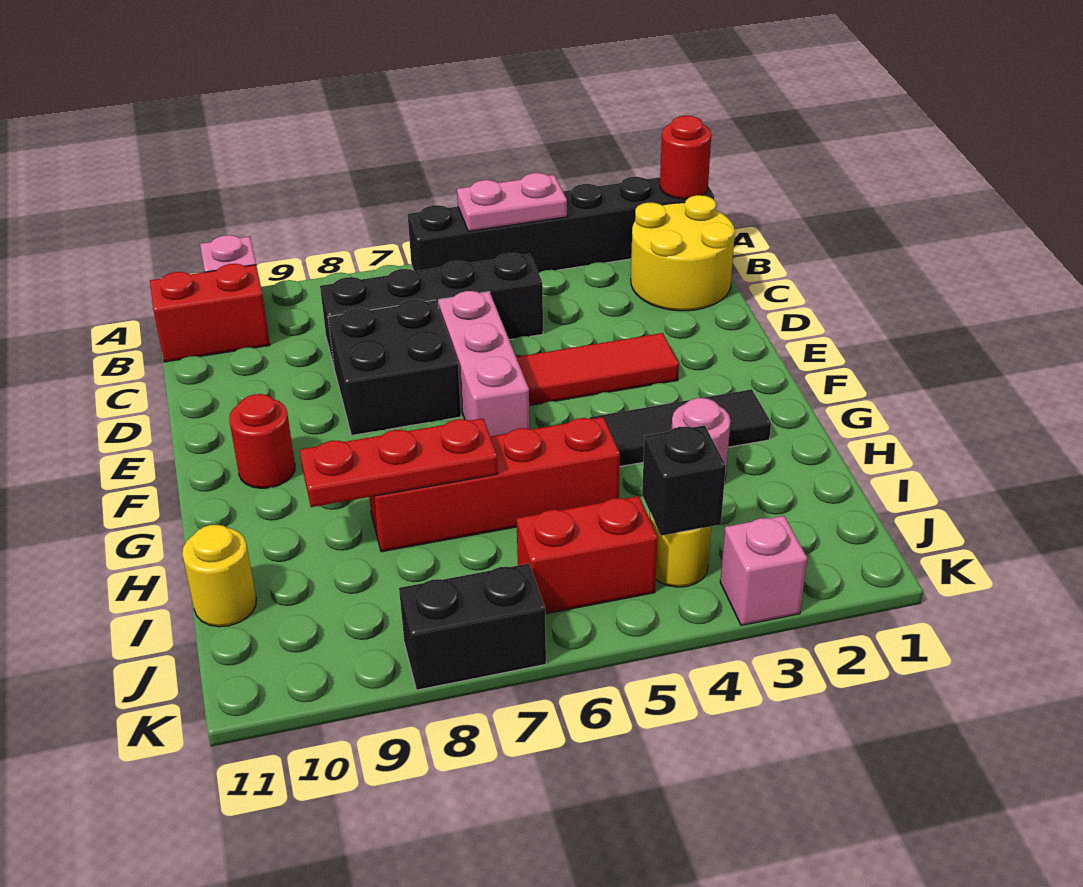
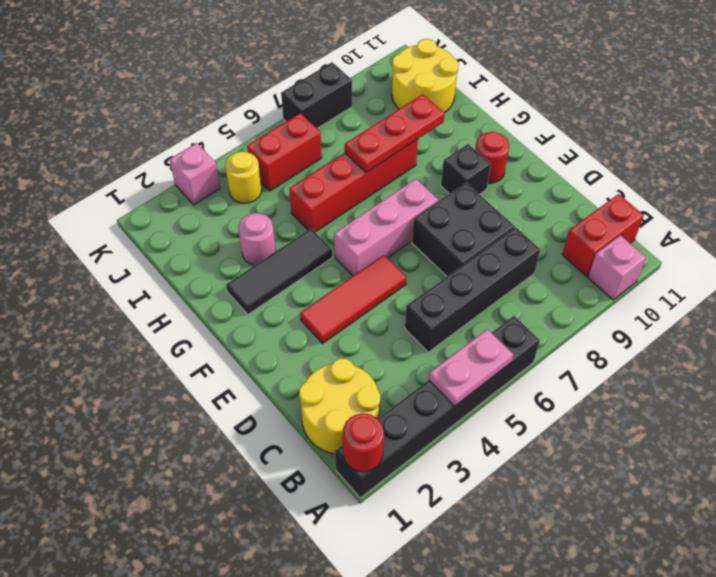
pink 1x3 brick [438,291,530,436] -> pink 1x3 brick turned to [334,179,438,276]
yellow 1x1 round brick [182,525,256,627] -> yellow 2x2 round brick [392,39,459,113]
black 1x1 brick [642,425,726,536] -> black 1x1 brick moved to [441,144,491,194]

